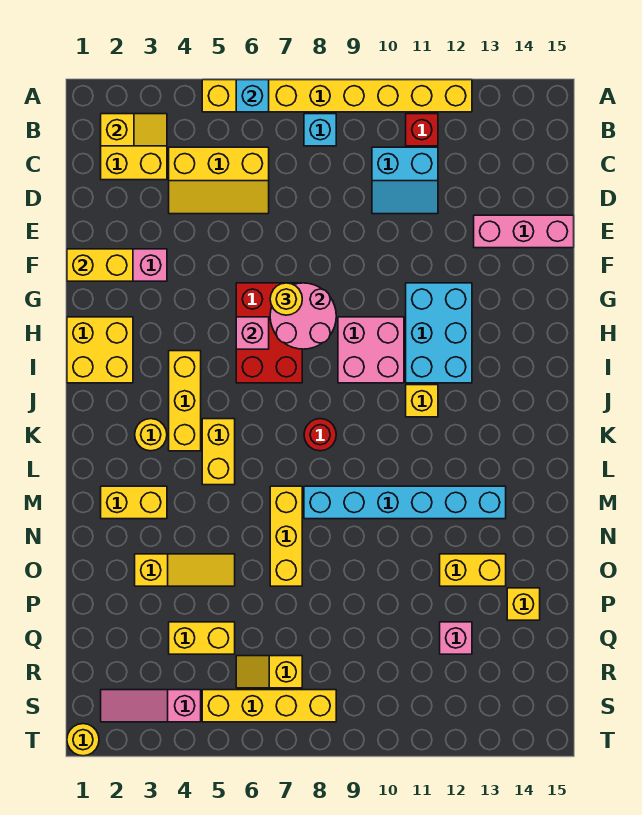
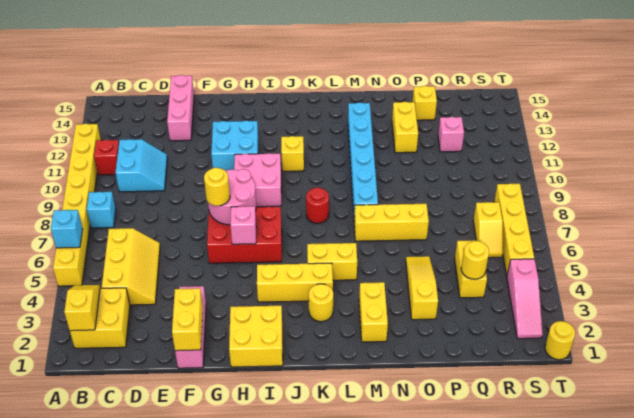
cyan 2x3 brick [406,283,472,383] -> cyan 2x2 brick [211,121,258,170]
none -> yellow 1x1 round brick [461,241,489,279]

